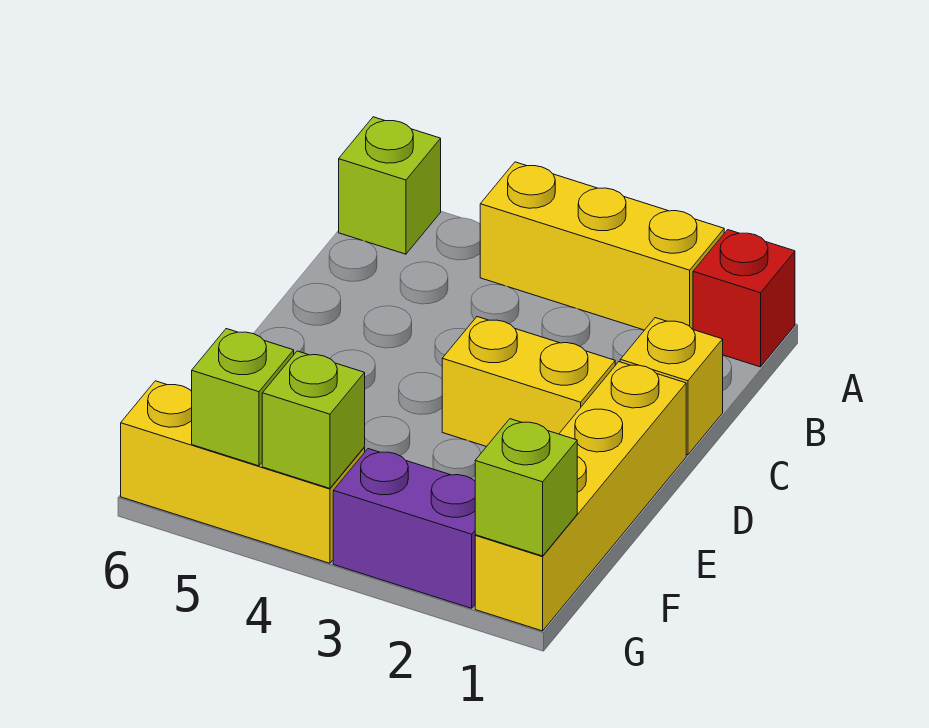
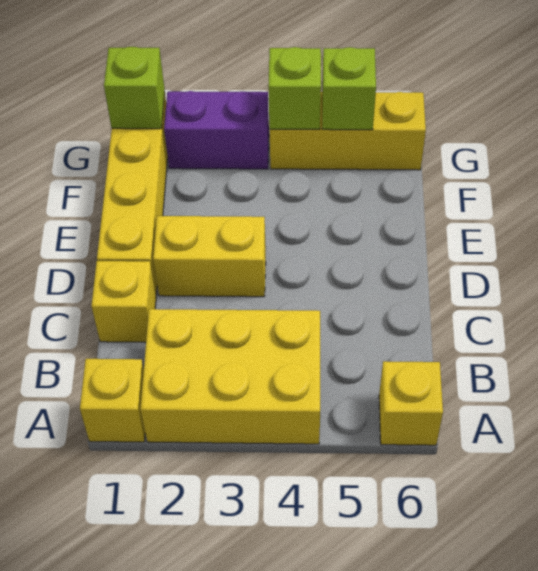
red 1x1 brick [693,230,795,367] -> yellow 1x1 brick [80,359,145,442]
yellow 1x3 brick [480,162,724,330] -> yellow 2x3 brick [141,309,320,444]
lime 1x1 brick [339,117,441,254] -> yellow 1x1 brick [379,361,443,445]

